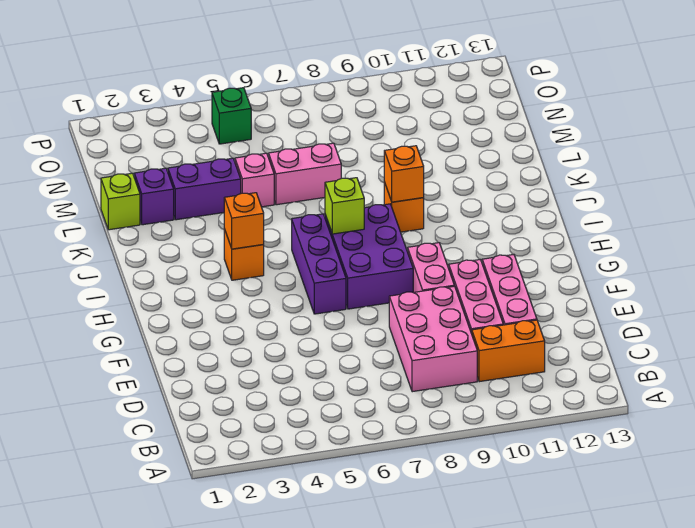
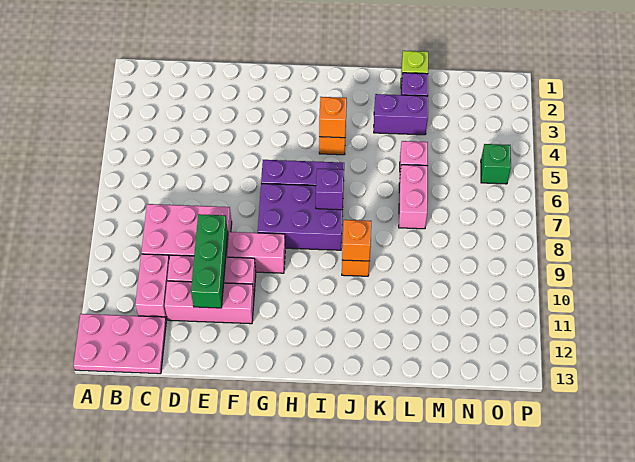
none -> pink 2x3 plate [73,314,166,374]
orange 1x2 brick [472,320,545,382] -> pink 1x2 brick [135,254,169,320]
none -> green 1x3 brick [191,214,228,308]
lime 1x1 brick [325,178,364,234] -> purple 1x1 brick [316,169,344,210]
purple 1x2 brick [168,158,241,220] -> purple 1x2 brick turned to [374,94,428,135]

